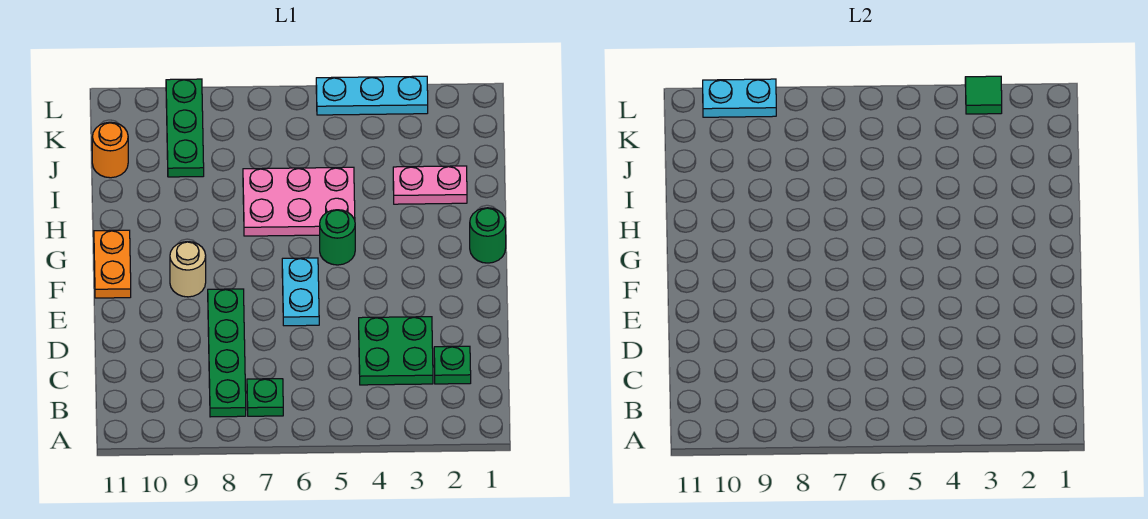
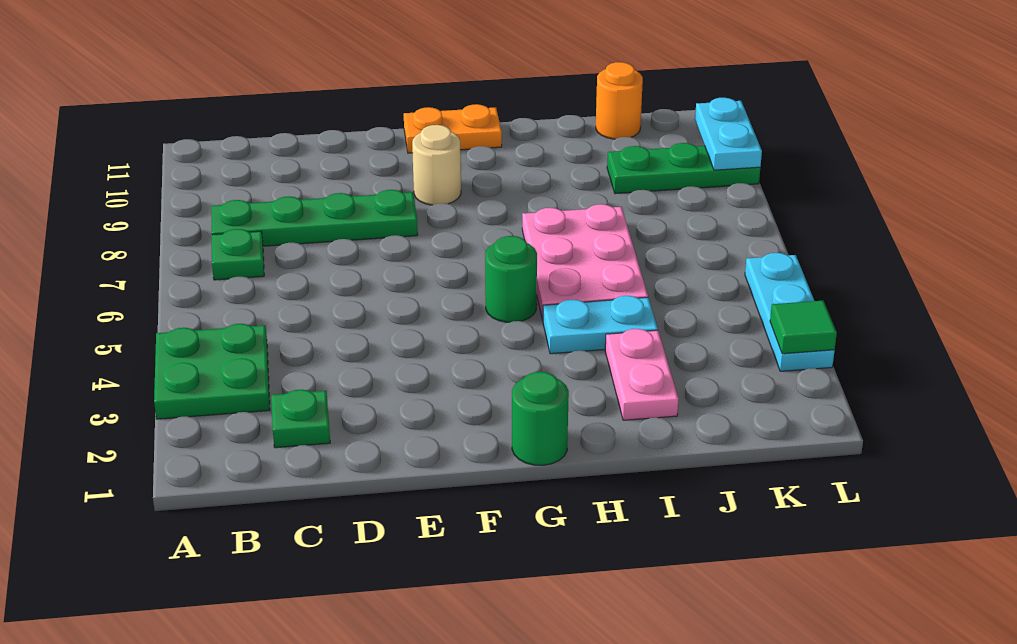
green 2x2 plate [359,317,433,385] -> green 2x2 plate moved to [154,324,270,419]
cyan 1x2 plate [282,258,319,326] -> cyan 1x2 plate moved to [543,296,658,354]

